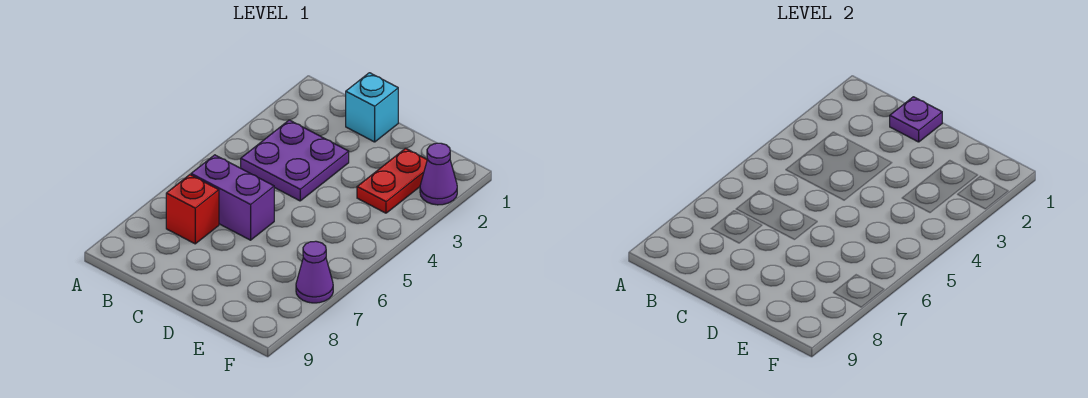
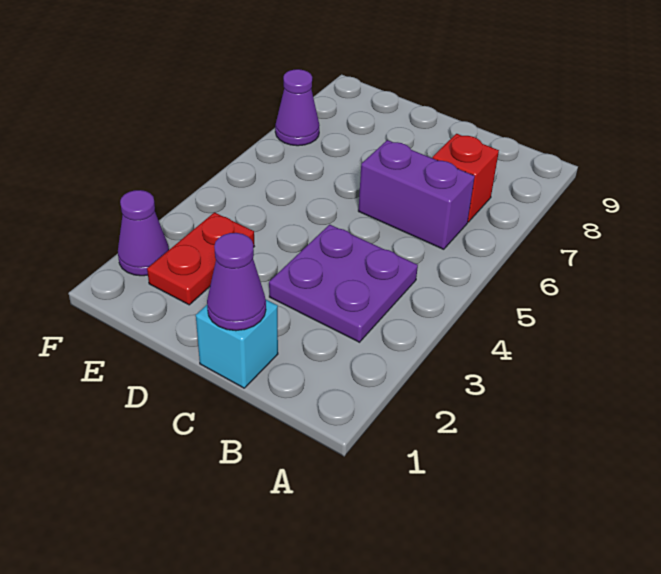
purple 1x1 plate [890,97,942,142] -> purple 1x1 cone [207,233,266,331]

